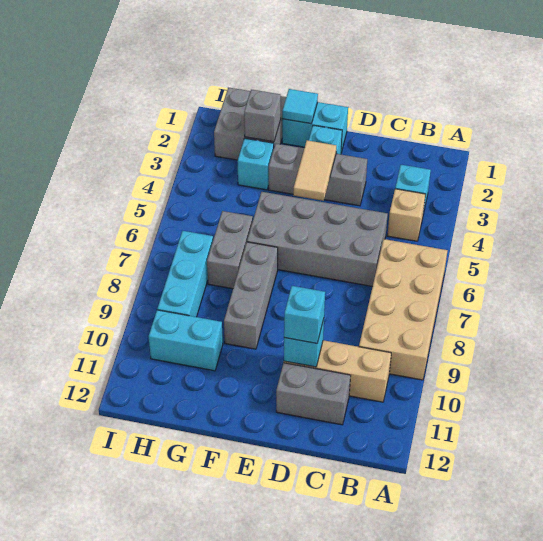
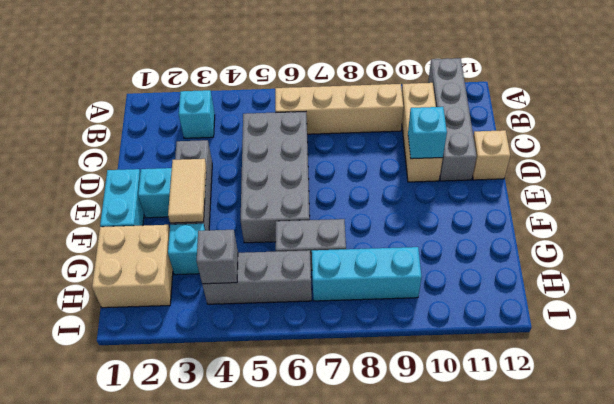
tan 2x4 brick [359,239,448,380] -> tan 1x4 brick [275,84,403,134]
tan 1x1 brick [387,189,425,241] -> tan 1x1 brick moved to [473,130,510,180]
grey 1x2 brick [276,363,351,425] -> grey 1x4 brick [428,58,477,181]
cyan 1x1 brick [284,286,325,343] -> none
tan 1x2 tile [293,140,336,201] -> tan 1x2 tile turned to [168,159,206,223]
cyan 1x1 tile [282,89,318,124] -> none
grey 1x3 brick [224,242,278,349] -> grey 1x3 brick moved to [202,250,312,304]
grey 2x2 brick [214,87,286,160] -> tan 2x2 brick [92,225,173,308]
grey 1x1 brick [244,90,281,142] -> grey 1x1 brick moved to [196,230,238,284]
cyan 1x2 brick [149,310,223,371] -> none

